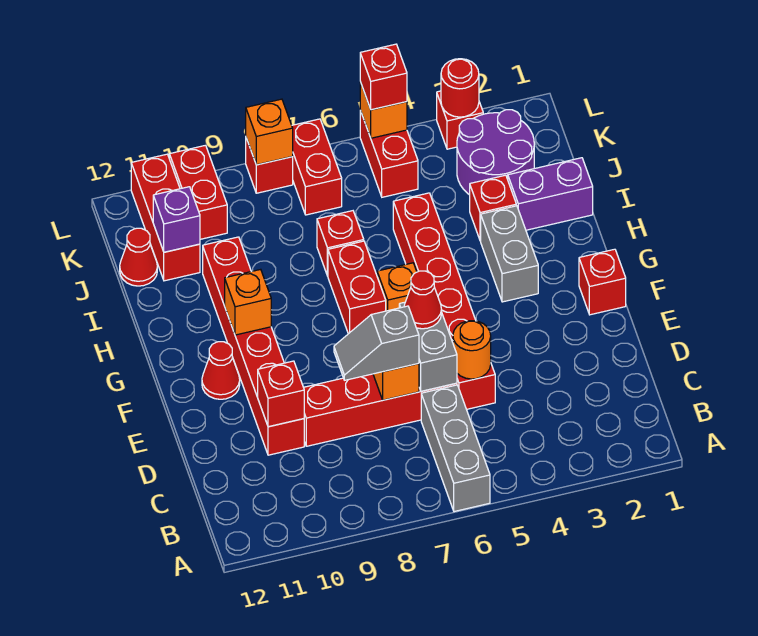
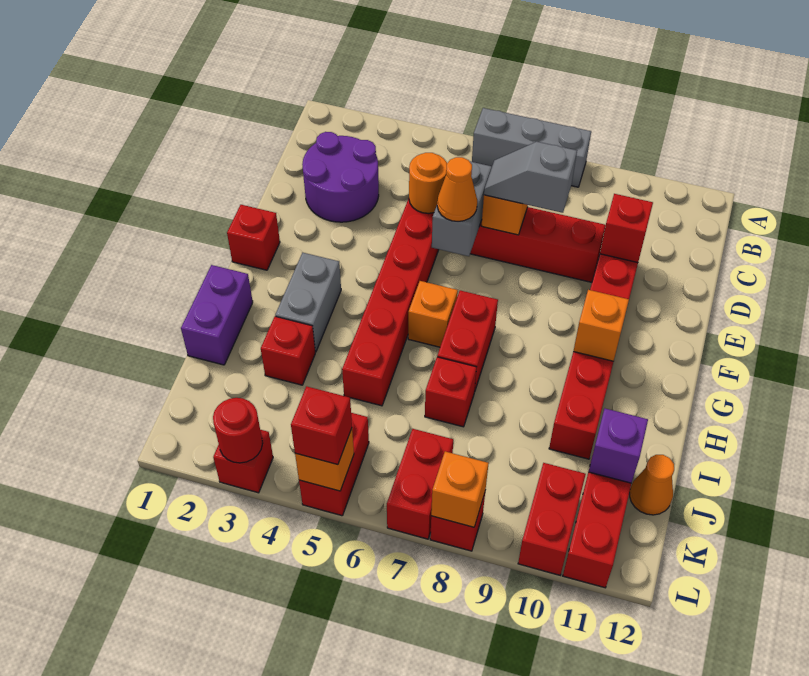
grey 1x3 brick [421,385,490,512] -> grey 1x3 brick turned to [472,108,591,187]
grey 1x2 slope [334,306,419,380] -> grey 1x2 slope turned to [484,142,577,213]
red 1x1 cone [404,271,442,329] -> orange 1x1 cone [437,157,477,221]
red 1x1 cone [202,342,240,399] -> none
purple 1x2 brick [508,158,593,230] -> purple 1x2 brick turned to [181,265,253,365]
purple 2x2 round brick [457,110,534,195] -> purple 2x2 round brick moved to [302,132,379,222]
red 1x1 cone [120,228,157,286] -> orange 1x1 cone [630,455,674,515]

